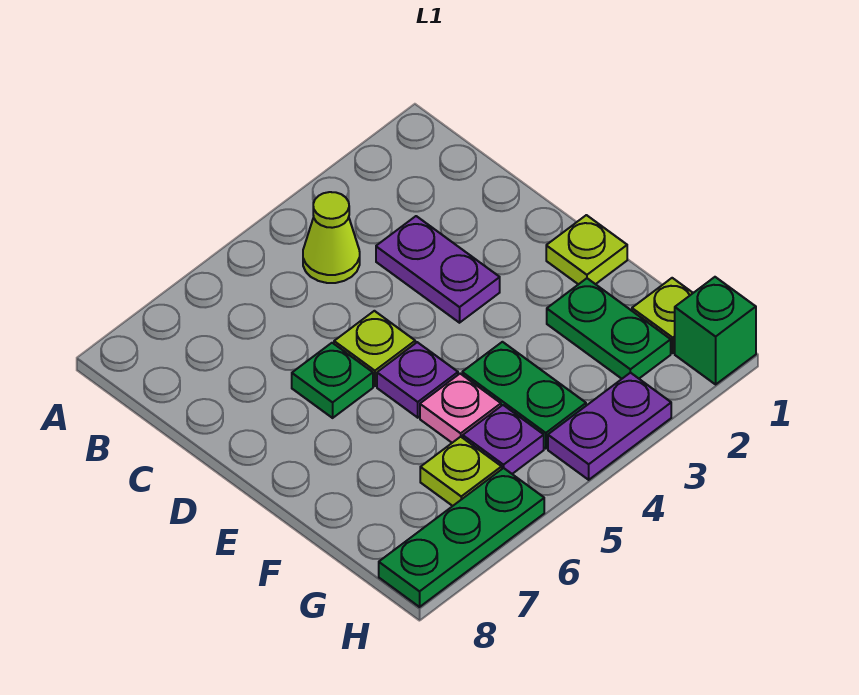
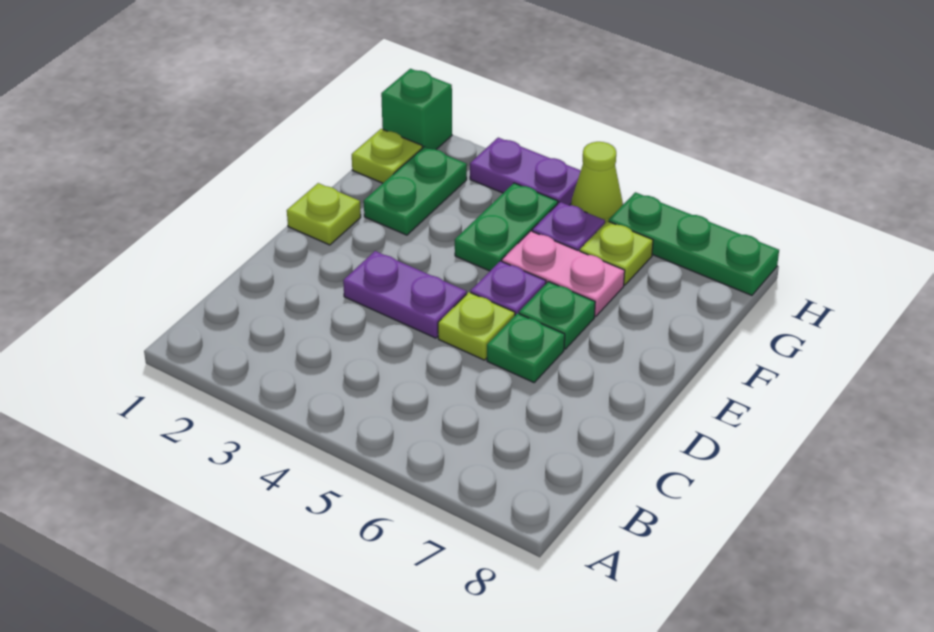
lime 1x1 cone [303,192,360,283] -> lime 1x1 cone moved to [571,142,623,223]
purple 1x2 plate [376,216,500,323] -> purple 1x2 plate turned to [343,251,467,338]
none -> green 1x1 plate [519,282,595,349]
pink 1x1 plate [420,374,501,443] -> pink 1x2 plate [502,231,625,316]

